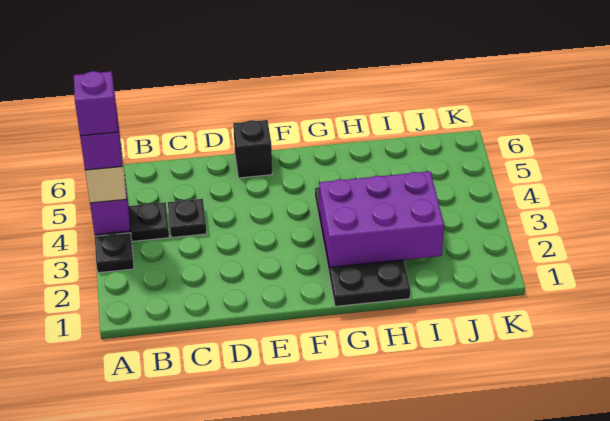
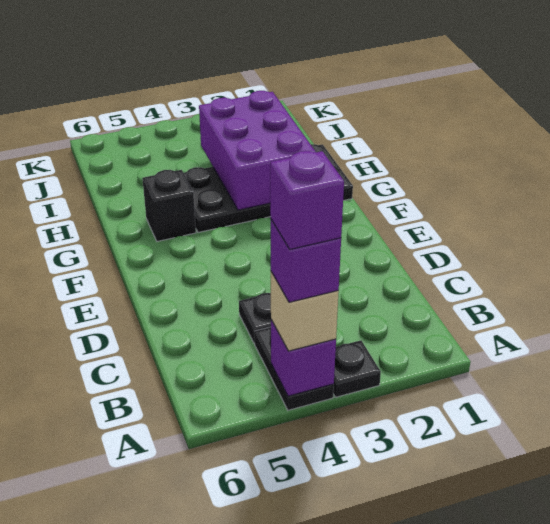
black 1x1 brick [233,120,272,178] -> black 1x1 brick moved to [142,170,196,241]

